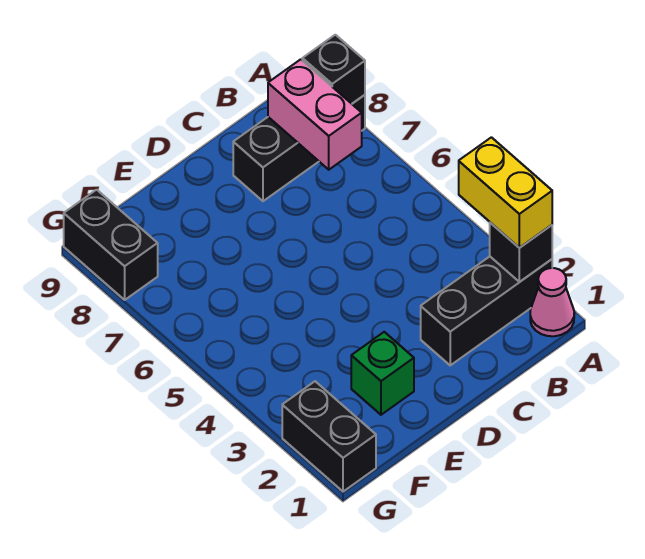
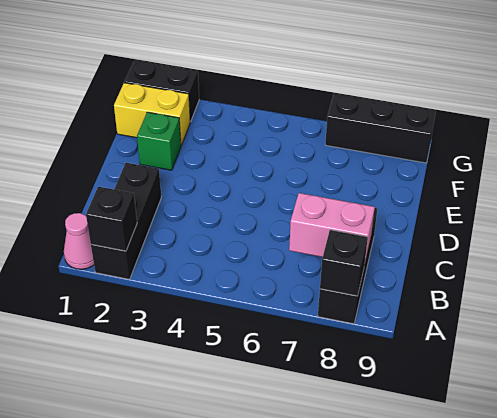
yellow 1x2 brick [459,137,552,248] -> yellow 1x2 brick moved to [114,83,191,145]
black 1x2 brick [64,190,158,300] -> black 1x3 brick [325,94,436,163]

